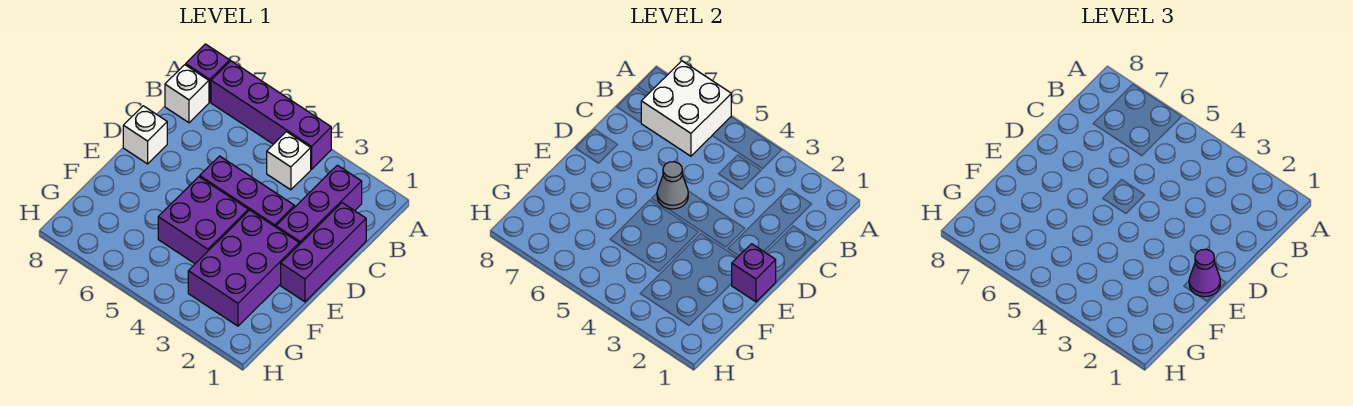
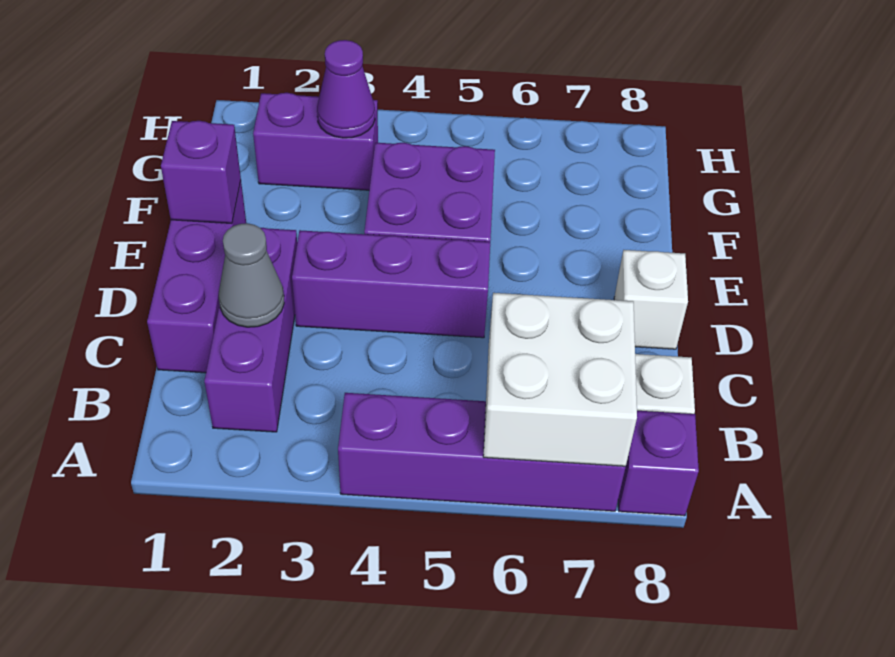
white 1x1 brick [267,132,311,190] -> none
grey 1x1 cone [657,162,688,209] -> grey 1x1 cone moved to [219,223,284,327]
purple 1x1 cone [1189,249,1220,297] -> purple 1x1 cone moved to [317,40,375,138]
purple 2x3 brick [188,210,299,326] -> purple 1x2 brick [253,93,378,190]

